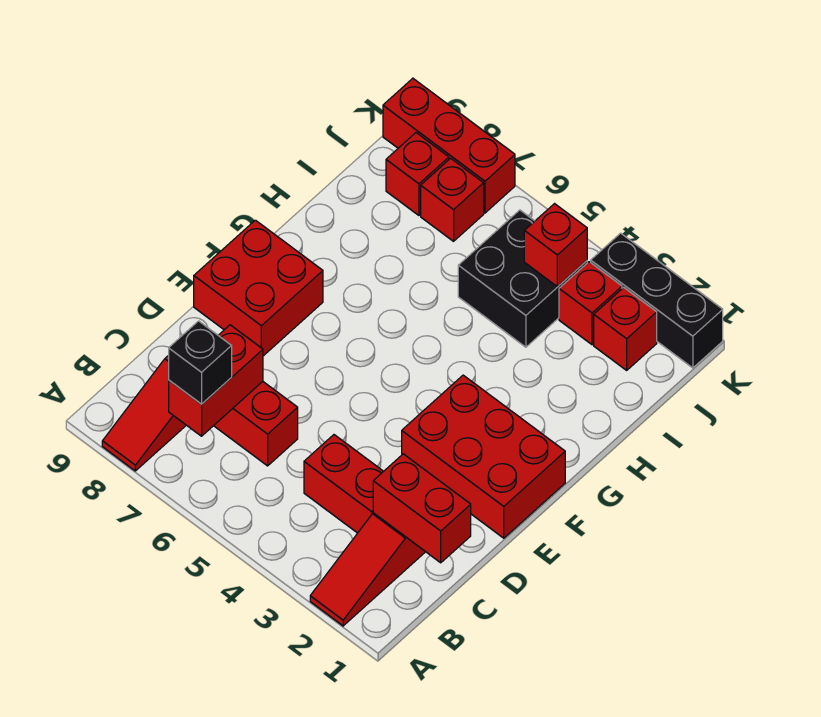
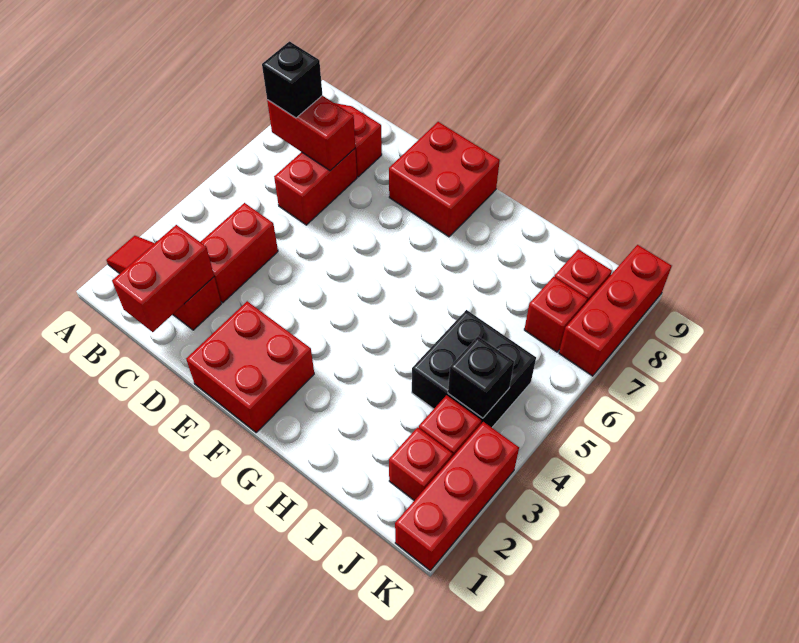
red 2x3 brick [402,375,565,538] -> red 2x2 brick [186,301,314,433]
red 1x1 brick [524,204,587,287] -> black 1x1 brick [448,337,514,418]
black 1x3 brick [591,233,723,368] -> red 1x3 brick [395,422,519,570]

